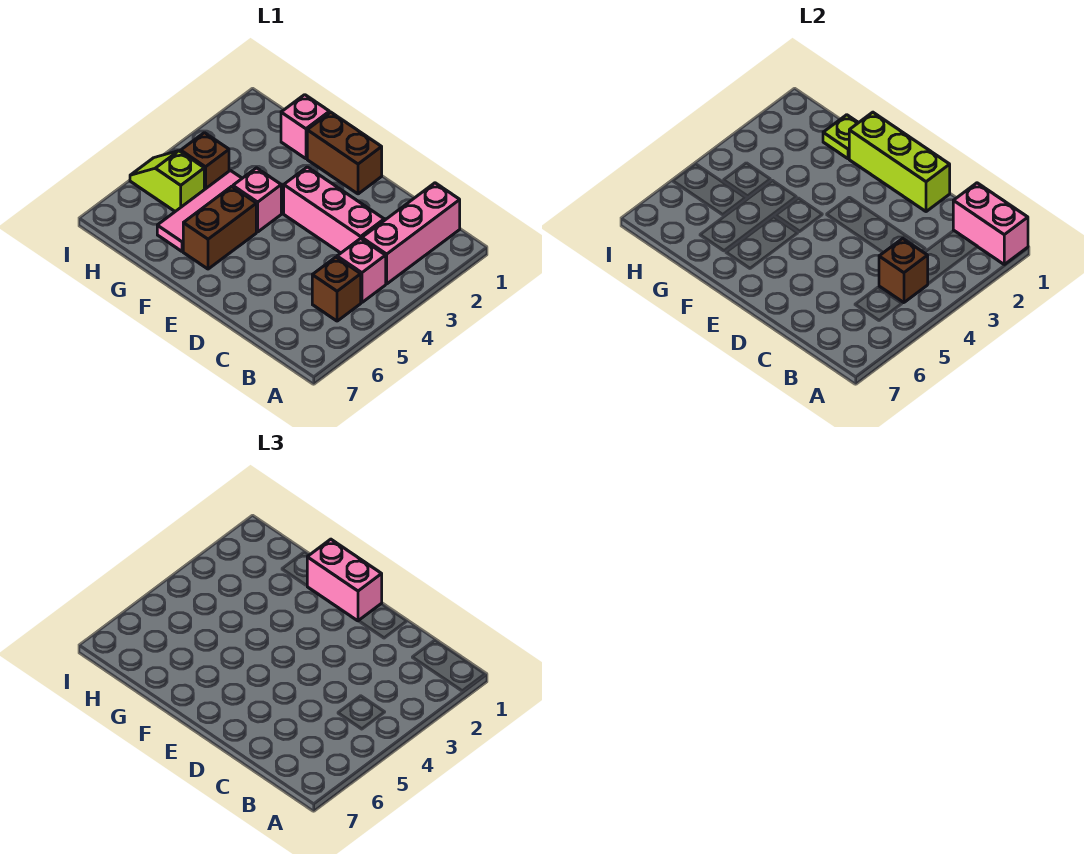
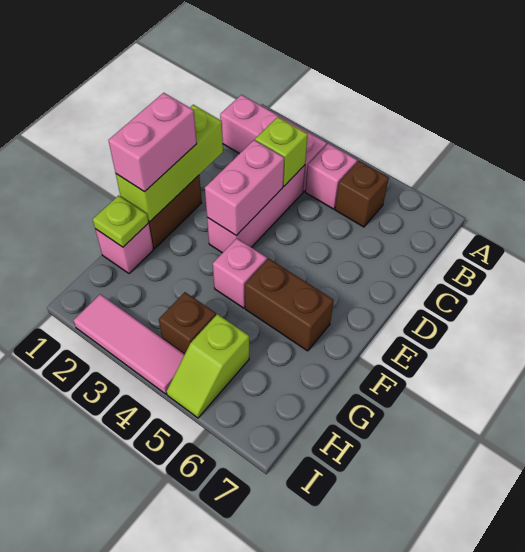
pink 1x2 brick [953,183,1028,264] -> pink 1x2 brick moved to [205,140,284,236]
brown 1x1 brick [879,238,928,303] -> none
none -> lime 1x1 brick [255,117,308,186]
pink 1x3 tile [157,170,242,251] -> pink 1x3 tile moved to [73,294,185,394]

